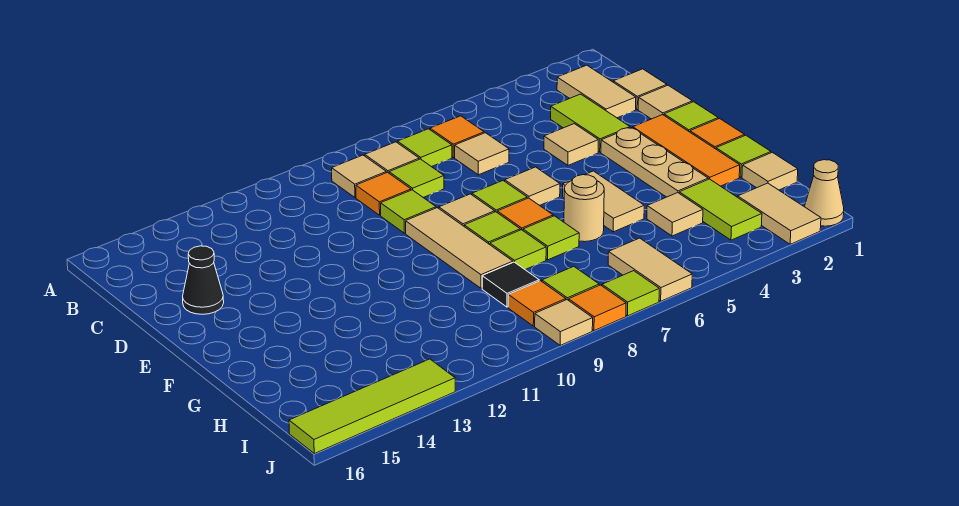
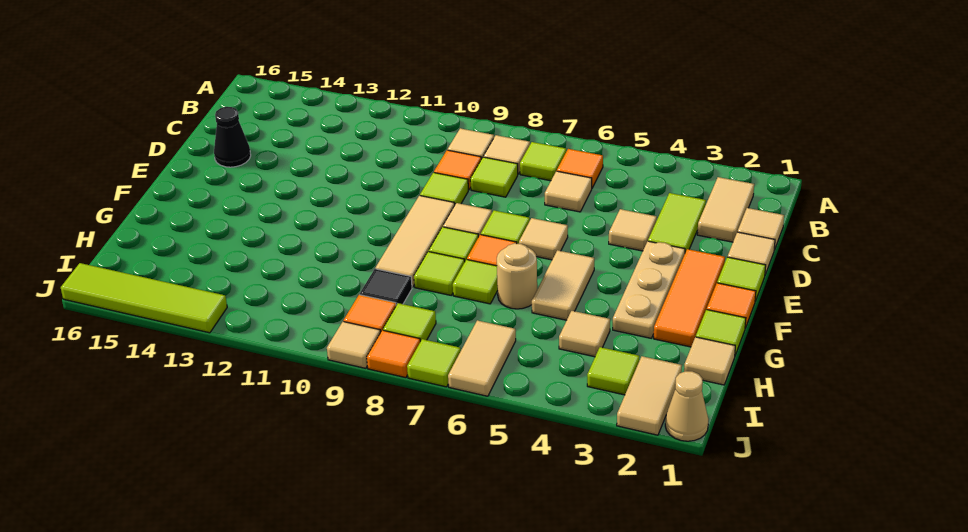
lime 1x2 tile [679,179,762,240] -> lime 1x1 tile [587,347,639,395]

